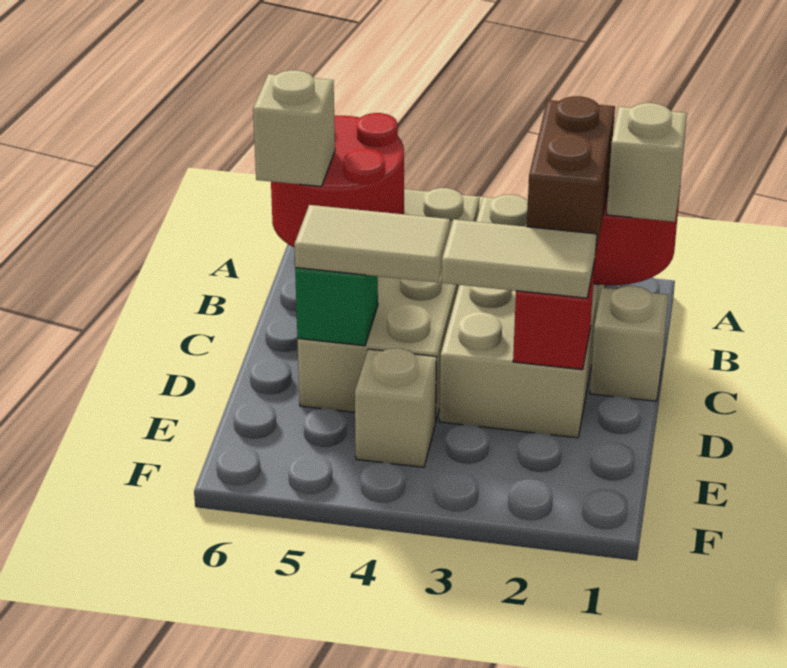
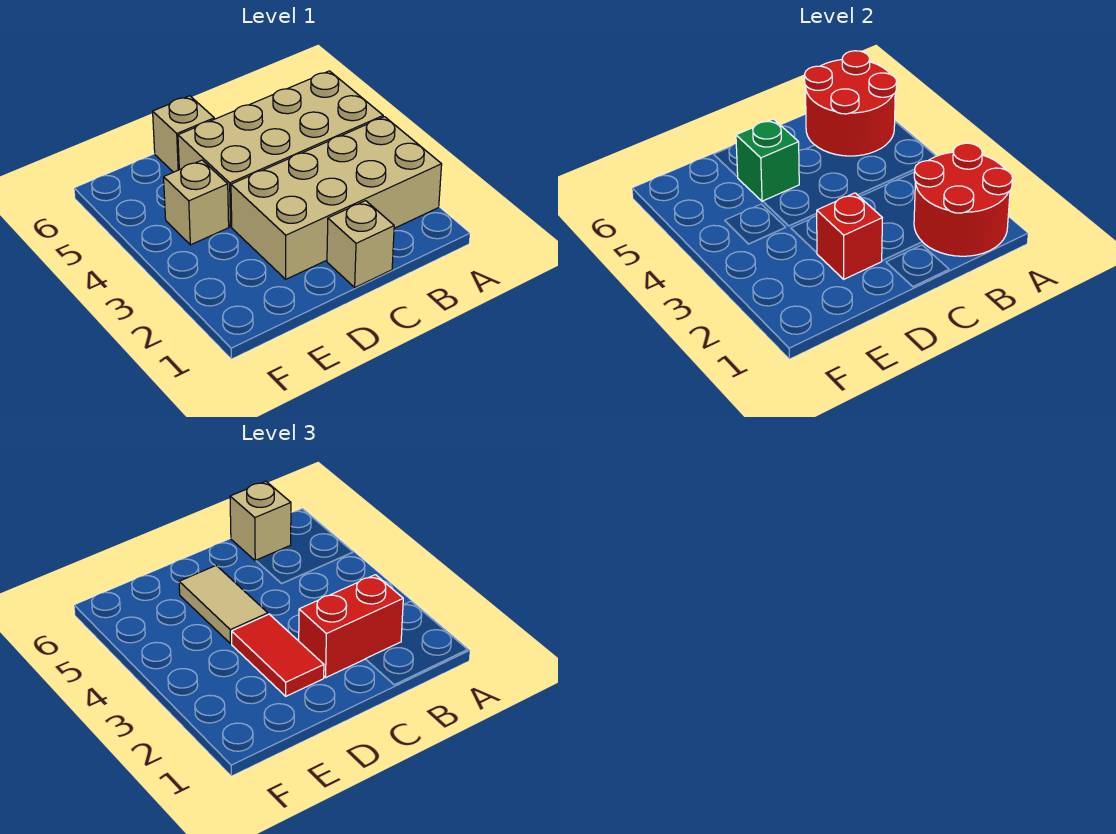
tan 1x1 brick [607,103,687,222] -> tan 1x1 brick moved to [153,96,214,172]
brown 1x2 brick [527,96,615,254] -> red 1x2 brick [299,575,403,677]
tan 1x2 tile [442,219,597,298] -> red 1x2 tile [232,614,324,696]

